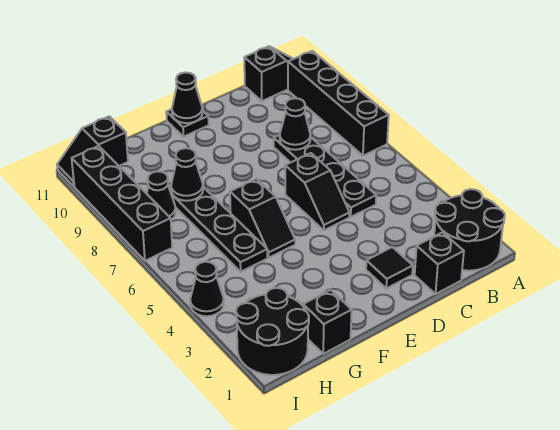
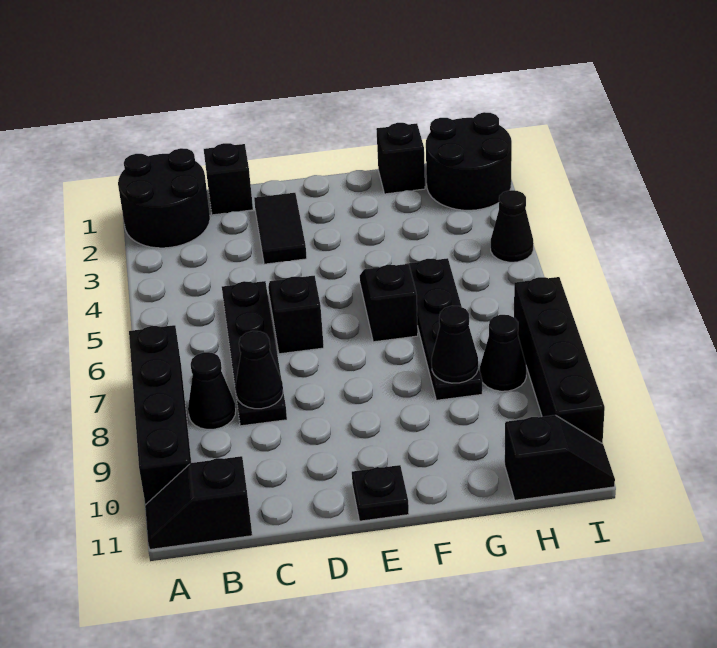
black 1x1 tile [366,247,413,288] -> black 1x2 tile [254,193,307,264]
black 1x1 cone [172,72,202,123] -> black 1x1 cone moved to [188,352,236,429]

